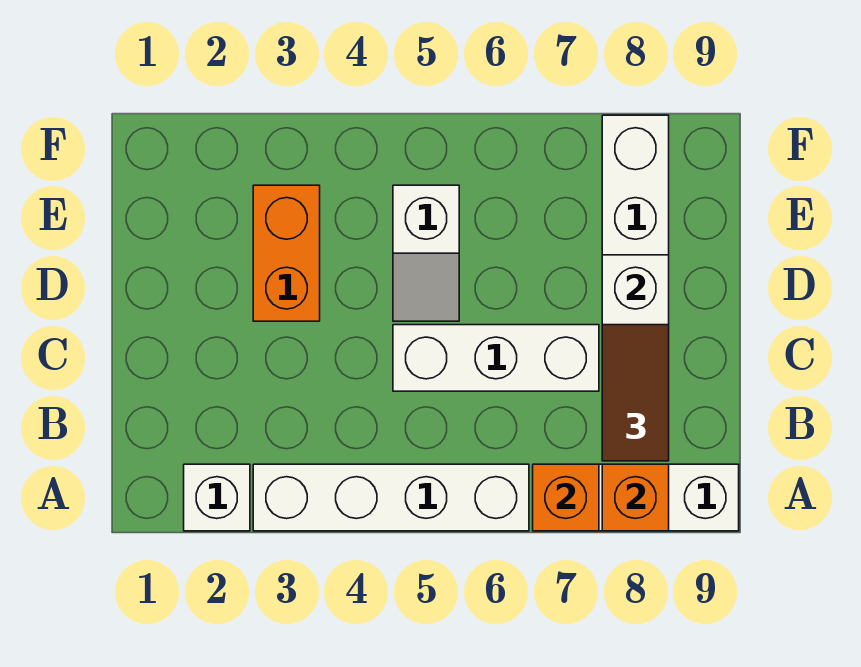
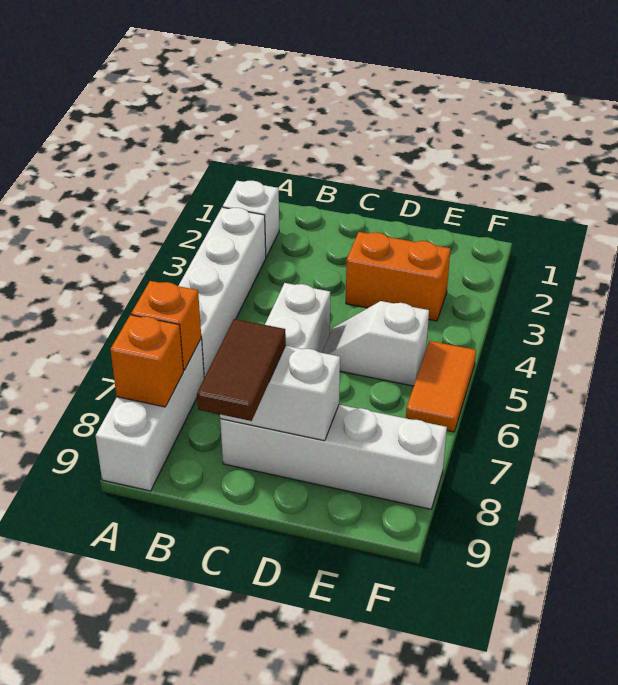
brown 1x2 tile [602,325,669,461] -> brown 1x2 tile turned to [197,319,286,421]
none -> orange 1x2 tile [406,341,476,432]

